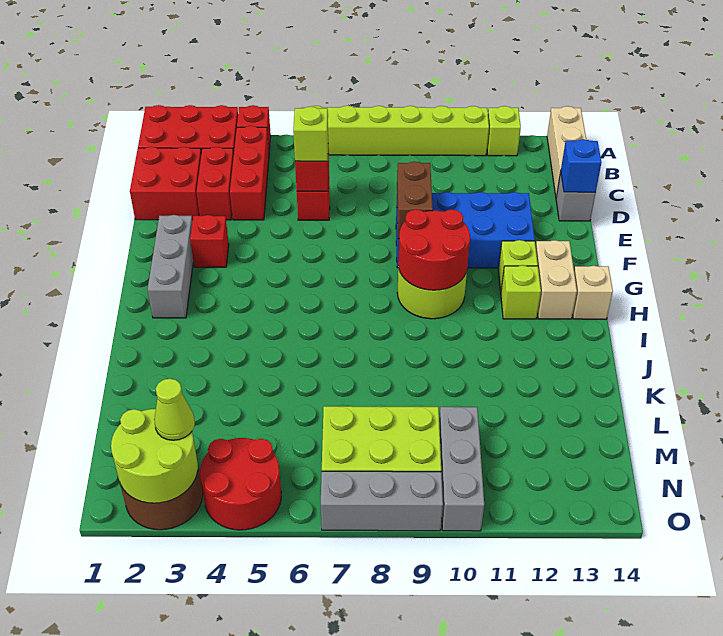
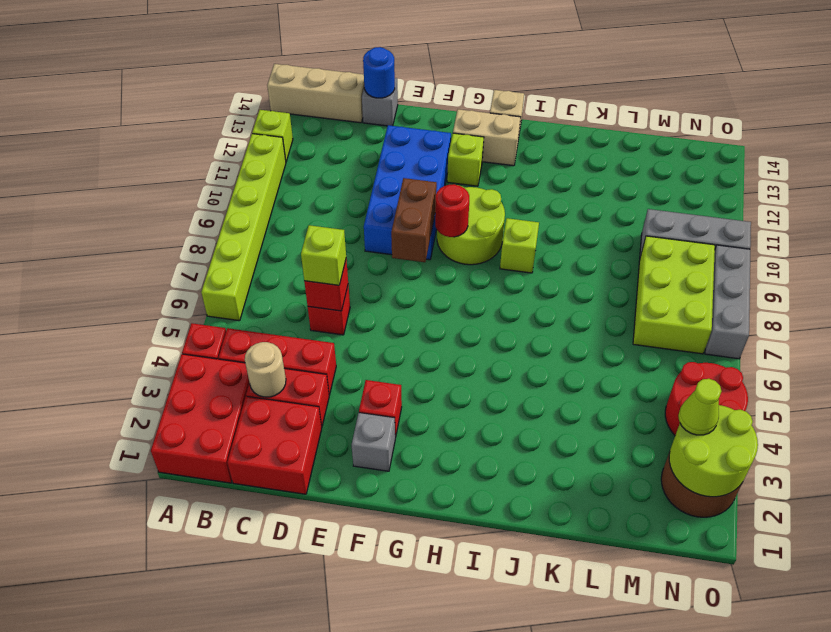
none -> tan 1x1 round brick [245,342,286,397]
blue 1x1 brick [561,139,601,192] -> blue 1x1 round brick [363,47,395,98]
brown 1x2 brick [397,161,433,239] -> brown 1x2 brick turned to [391,178,437,262]
grey 1x3 brick [147,215,193,318] -> grey 1x1 brick [352,413,395,471]
red 2x2 round brick [398,209,470,290] -> red 1x1 round brick [435,184,469,237]
lime 1x1 brick [501,265,541,319] -> lime 1x1 brick moved to [500,218,539,273]

